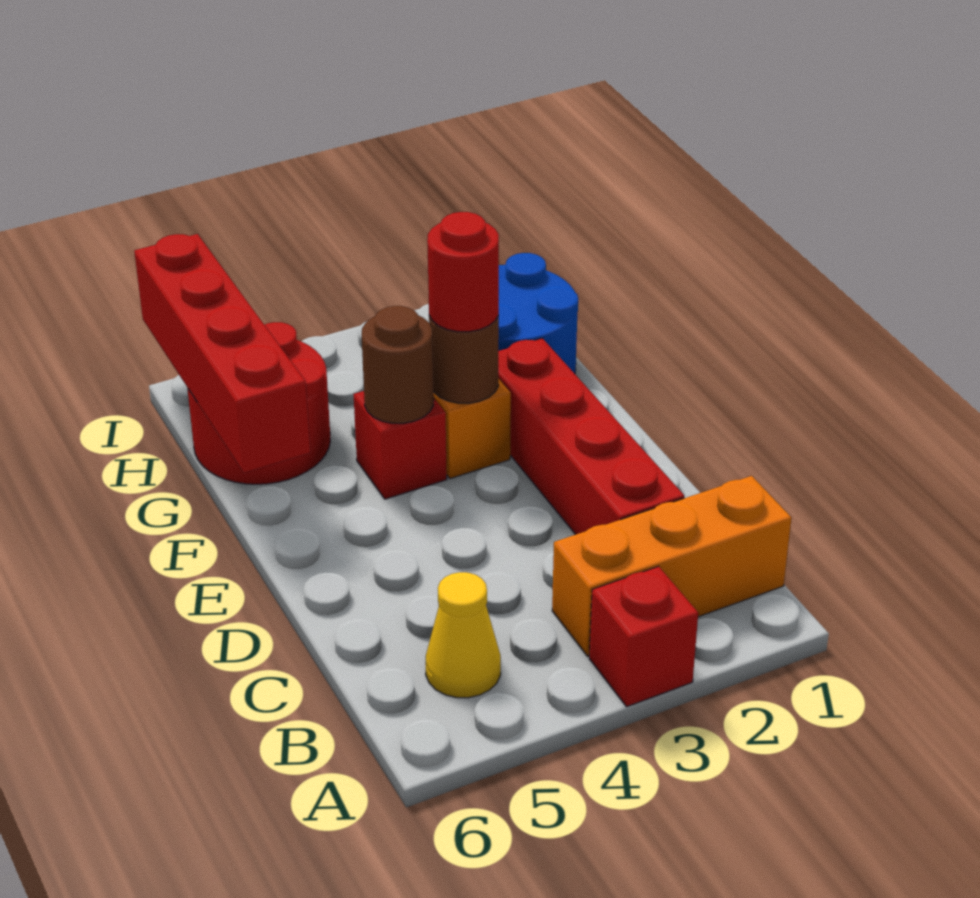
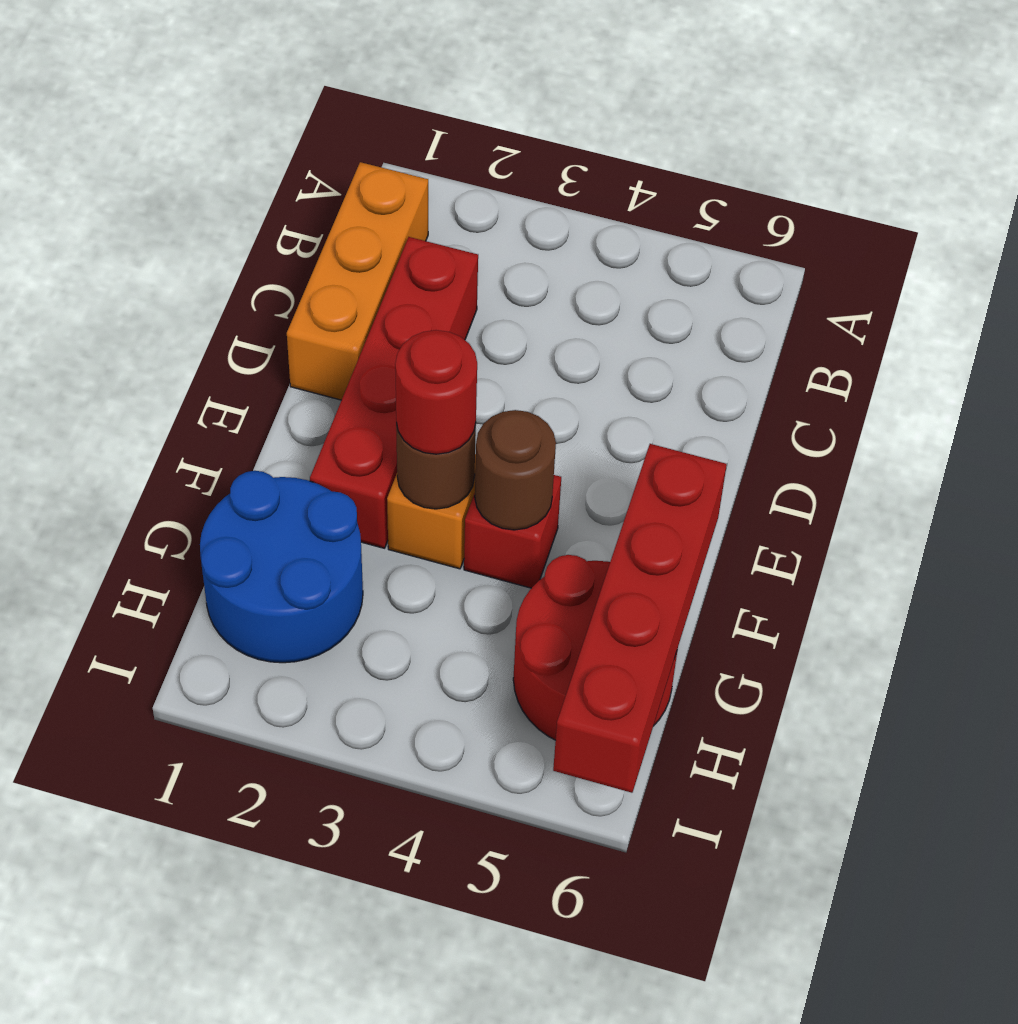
red 1x1 brick [589,566,698,707] -> none
orange 1x3 brick [552,476,791,656] -> orange 1x3 brick turned to [287,162,428,400]
yellow 1x1 cone [425,572,501,698] -> none

